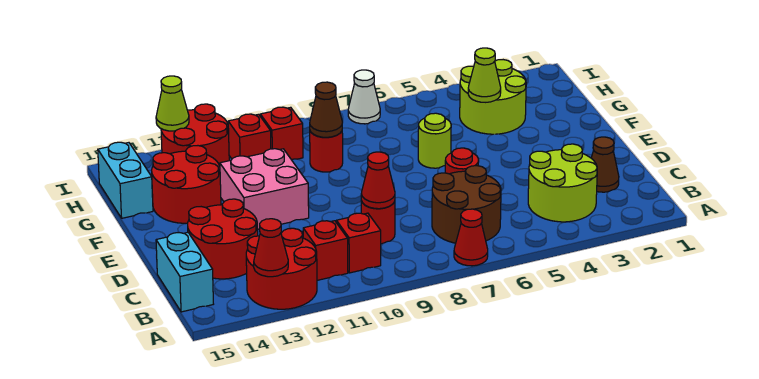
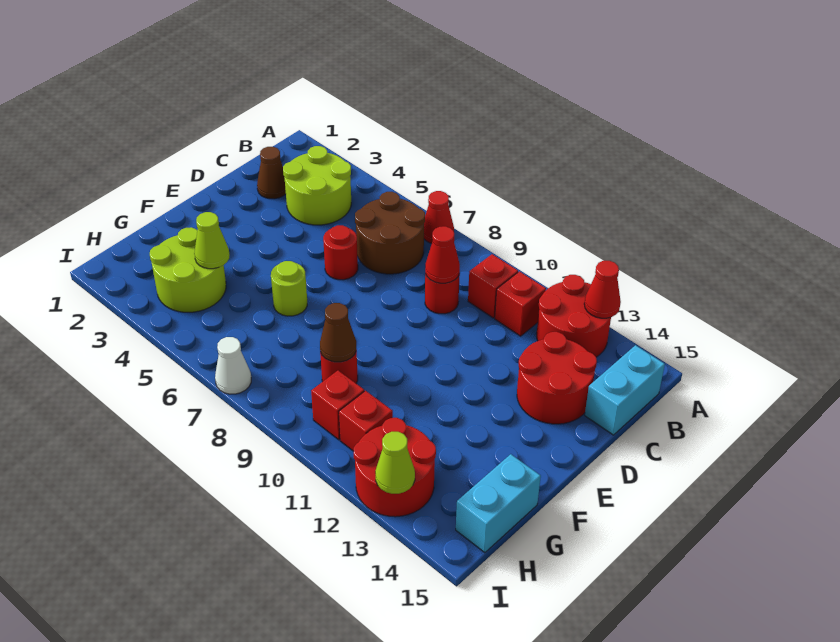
pink 2x2 brick [220,149,309,230] -> none
red 2x2 round brick [152,146,221,223] -> none

